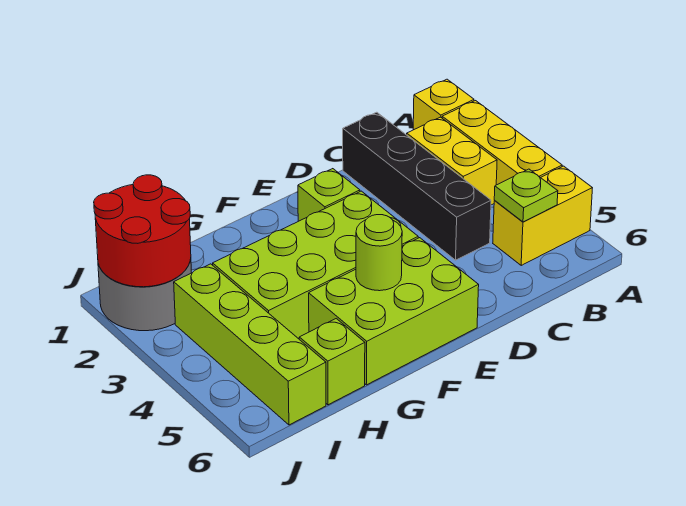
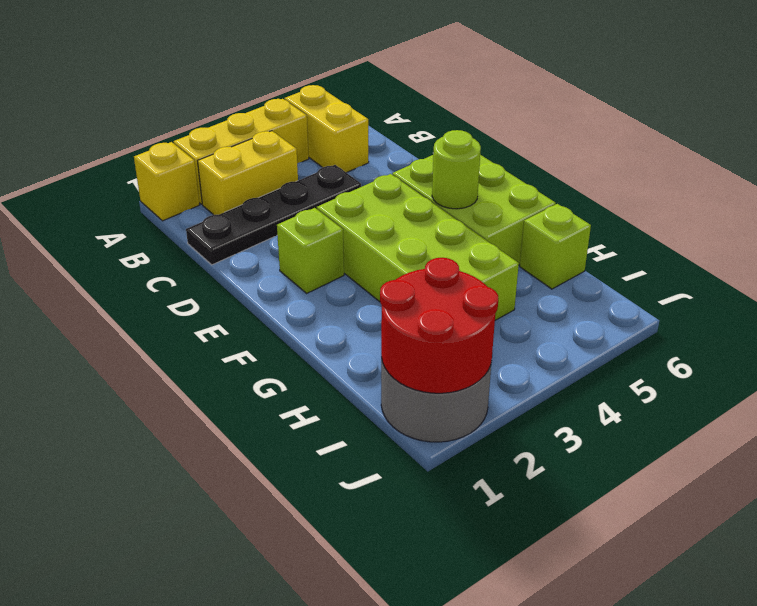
lime 1x1 plate [494,169,558,222] -> none
black 1x4 brick [343,112,491,260] -> black 1x4 plate [186,165,361,265]
lime 1x4 brick [174,264,326,425] -> none

